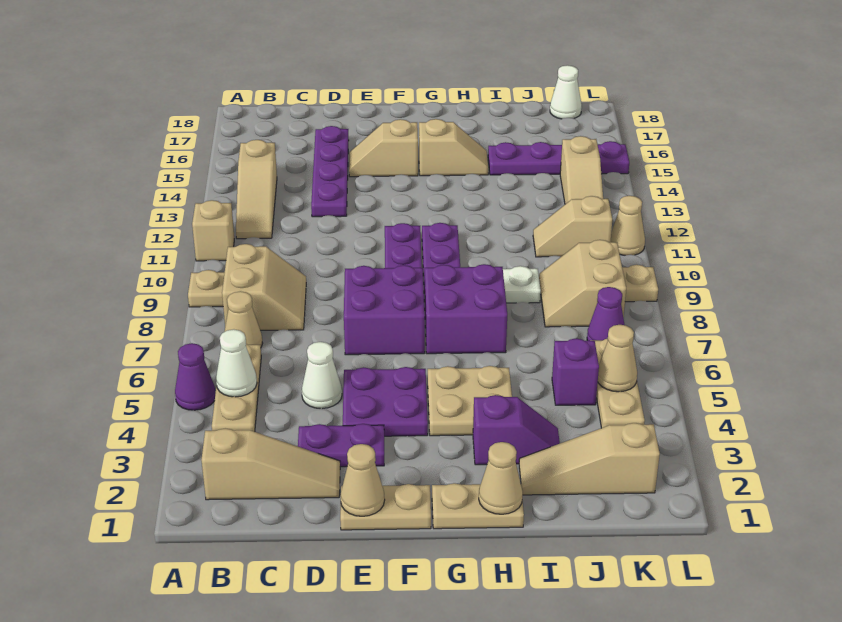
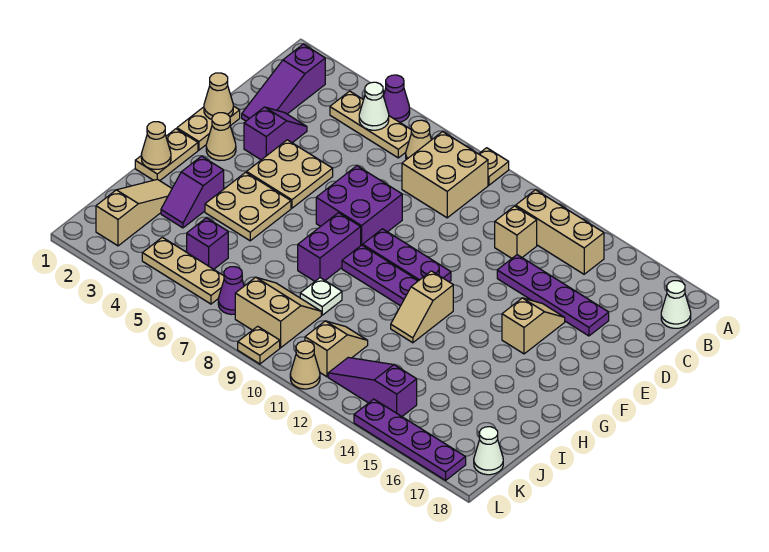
tan 1x1 brick [192,200,234,261] -> tan 1x1 brick moved to [495,206,537,258]
tan 1x3 slope [201,428,340,500] -> purple 1x3 slope [242,44,325,121]
tan 2x2 slope [222,244,306,330] -> tan 2x2 brick [402,132,488,218]
tan 1x3 slope [236,140,277,239] -> tan 1x3 brick [516,190,604,274]
purple 1x2 plate [298,424,384,467] -> purple 1x2 slope [244,107,307,160]
white 1x1 cone [302,342,342,409] -> white 1x1 cone moved to [661,281,691,328]
purple 2x2 plate [343,367,428,436] -> tan 2x2 plate [247,140,333,208]
purple 2x2 brick [425,264,507,354] -> purple 1x2 brick [298,213,361,281]
tan 1x2 slope [419,119,488,176] -> tan 1x2 slope moved to [391,271,453,343]
purple 1x4 plate [488,141,629,175] -> purple 1x4 plate turned to [354,399,466,480]
tan 1x1 cone [598,325,637,392] -> tan 1x1 cone moved to [206,113,236,161]
tan 1x3 slope [560,136,603,204] -> purple 1x3 slope [328,357,417,416]

